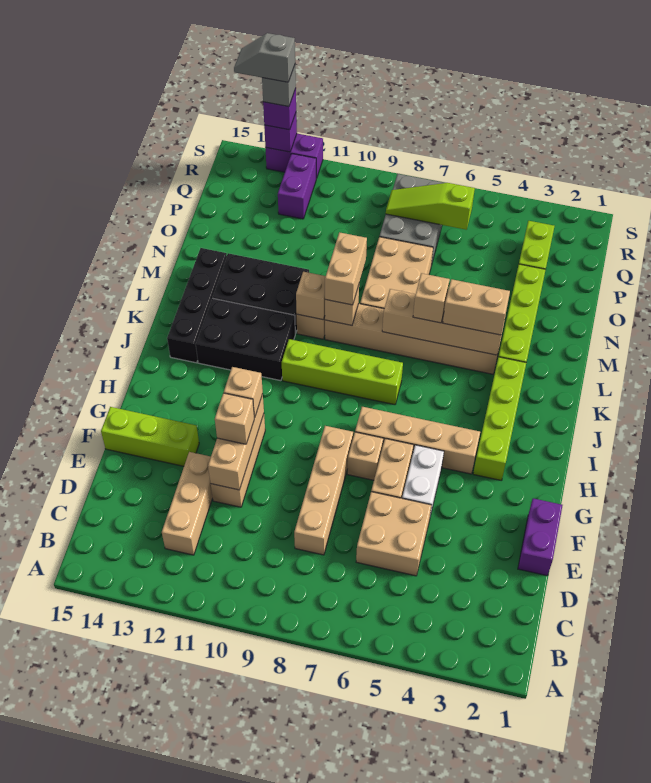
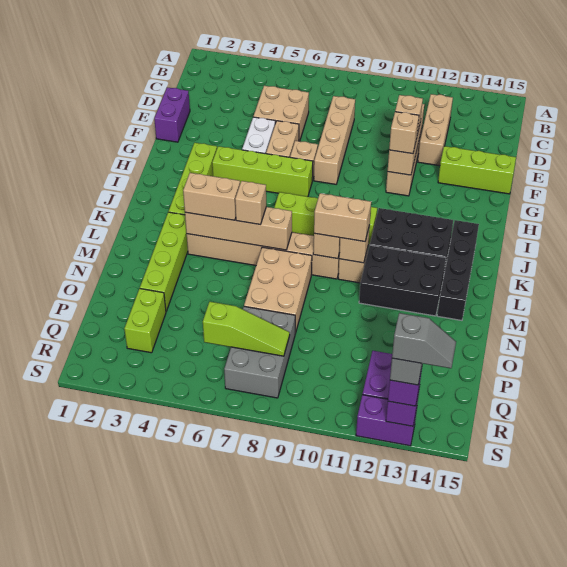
tan 1x4 brick [355,407,480,474] -> lime 1x4 brick [212,146,313,197]
tan 1x2 brick [325,232,367,305] -> tan 1x2 brick turned to [314,193,371,242]

